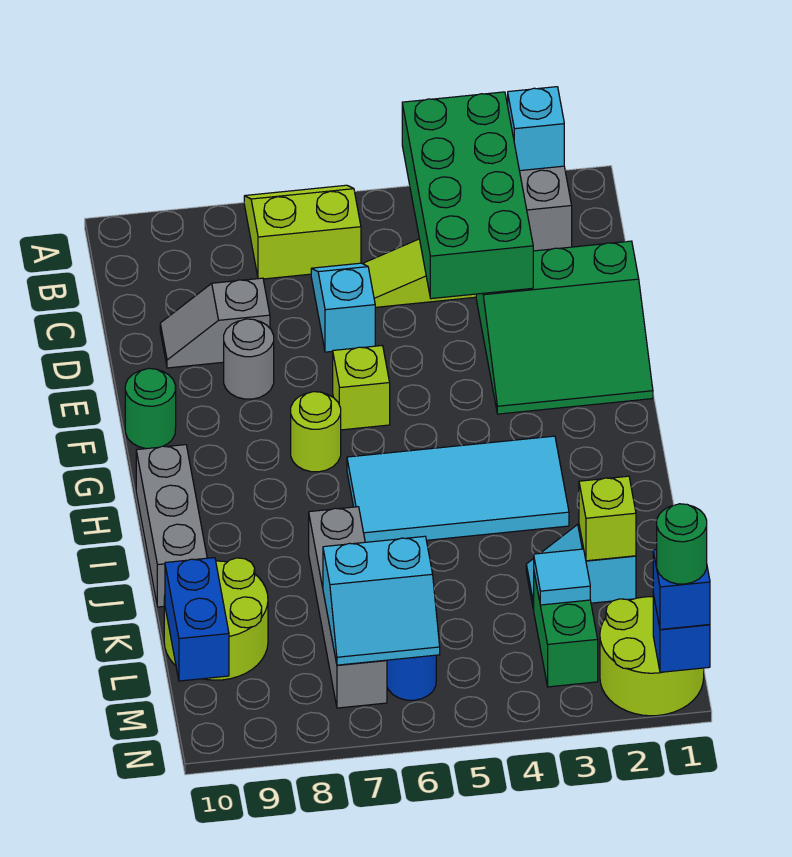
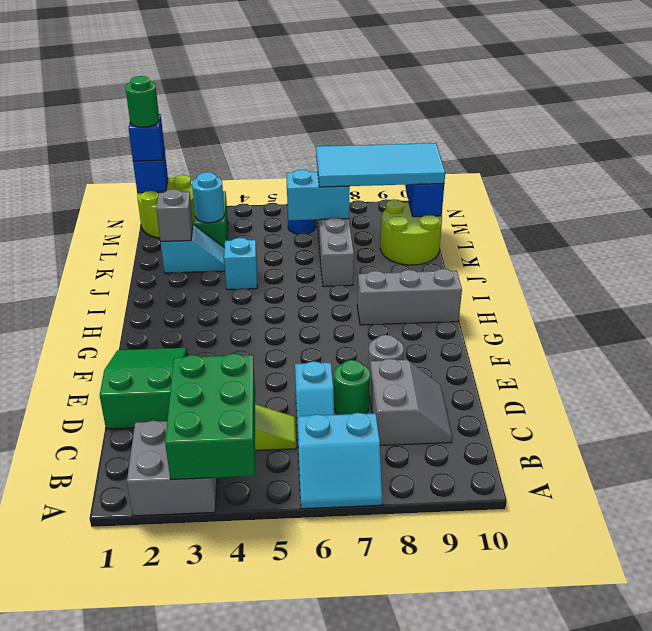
cyan 1x1 brick [508,87,564,171] -> cyan 1x1 brick moved to [224,238,257,290]
green 2x4 brick [402,92,533,299] -> green 2x3 brick [165,354,255,479]
lime 2x2 slope [244,185,361,279] -> cyan 2x2 slope [297,413,382,509]
green 3x3 slope [476,241,653,414] -> green 2x3 slope [100,348,187,429]
grey 1x2 slope [160,278,270,368] -> grey 2x2 slope [369,359,452,445]
lime 1x1 brick [333,346,390,430] -> none
green 1x1 round brick [125,368,176,449] -> green 1x1 round brick moved to [334,360,370,415]
lime 1x1 round brick [291,392,341,472] -> none
cyan 2x4 tile [347,436,569,542] -> cyan 2x4 tile moved to [316,143,445,187]
grey 1x3 brick [136,445,207,607] -> grey 1x3 brick turned to [357,269,462,325]
lime 1x1 brick [579,476,636,561] -> grey 1x1 brick [156,189,193,242]
cyan 1x1 tile [534,549,590,605] -> cyan 1x1 round brick [192,172,225,223]

